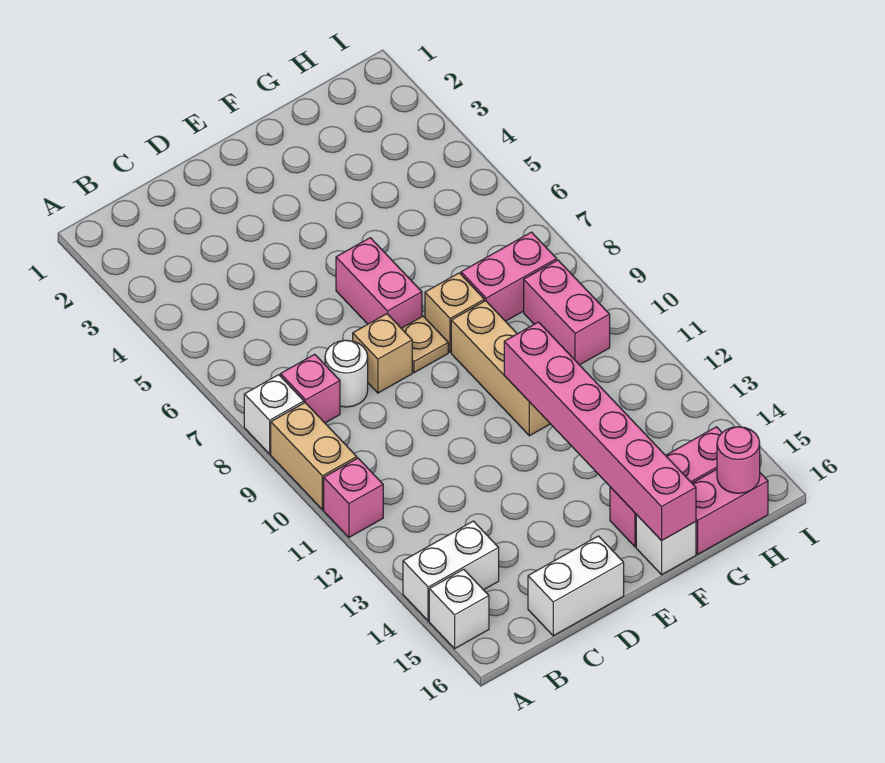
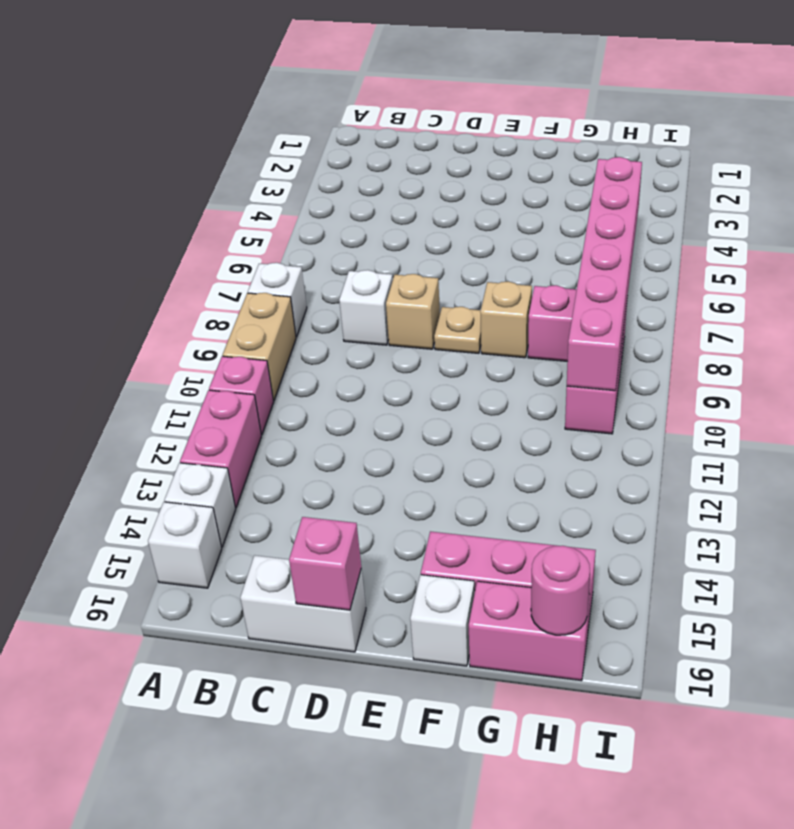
white 1x2 brick [403,521,499,621] -> white 1x1 brick [164,463,236,547]
pink 1x1 brick [280,354,340,423] -> pink 1x1 brick moved to [289,517,361,610]
white 1x1 round brick [325,340,368,407] -> white 1x1 brick [339,270,393,345]
pink 1x2 brick [336,238,422,328] -> pink 1x2 brick moved to [180,390,261,508]
tan 1x3 brick [451,301,550,436] -> none
pink 1x6 brick [504,322,696,541] -> pink 1x6 brick moved to [567,157,642,391]

